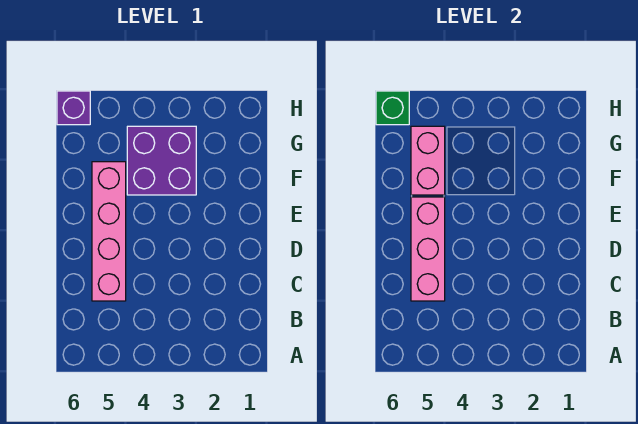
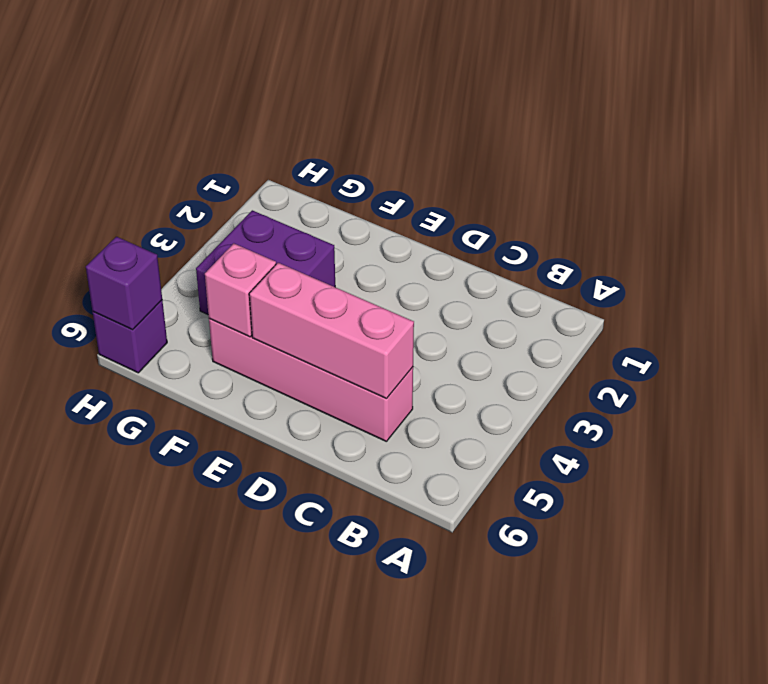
pink 1x2 brick [411,126,445,195] -> pink 1x1 brick [205,243,276,337]
green 1x1 brick [376,91,409,125] -> purple 1x1 brick [86,237,162,330]

